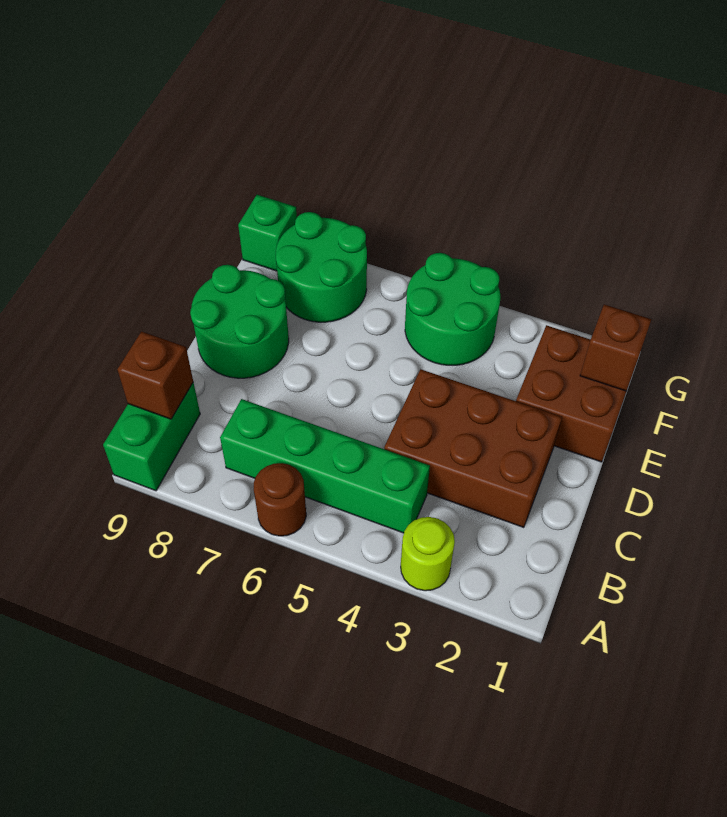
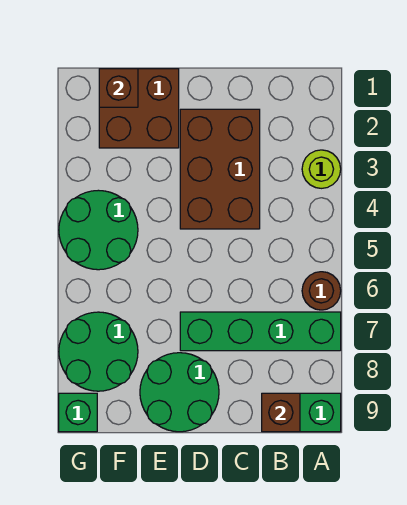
green 1x4 brick [220,399,430,533] -> green 1x4 brick turned to [180,312,341,351]

